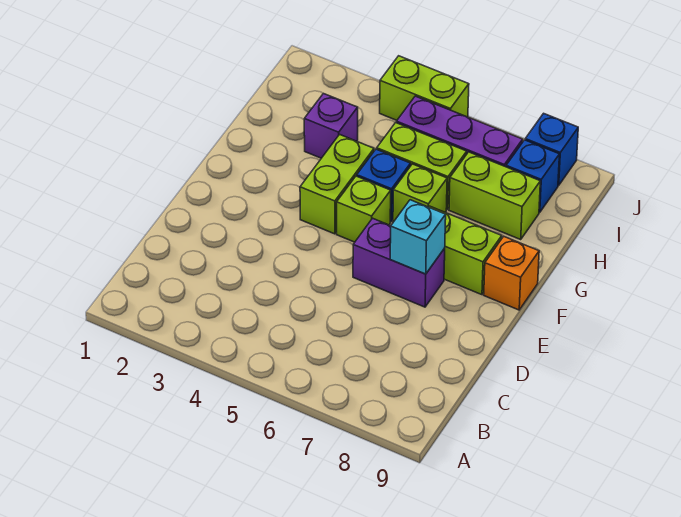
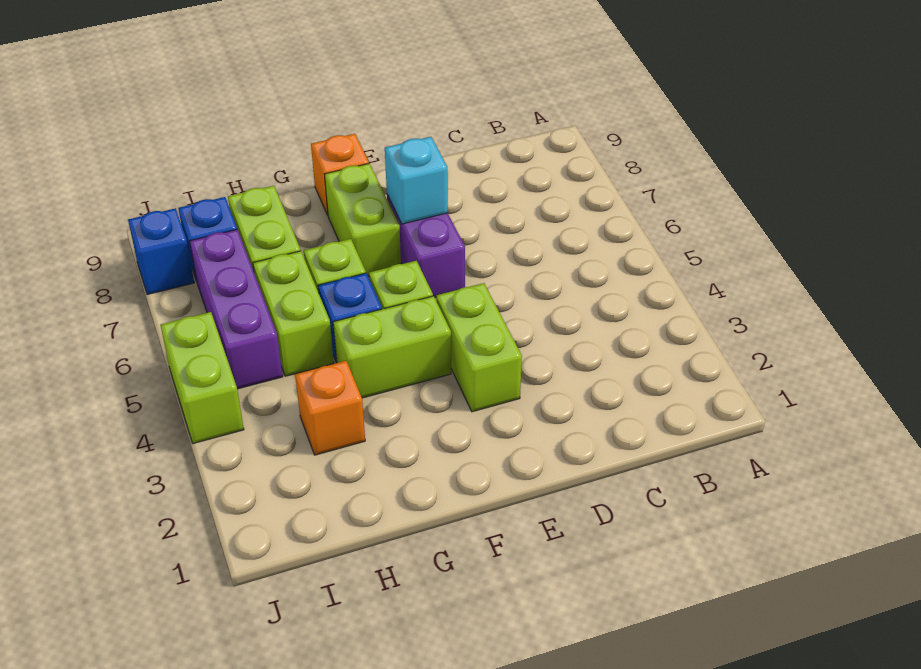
none -> lime 1x2 brick [436,283,522,412]
purple 1x1 brick [304,93,358,158] -> orange 1x1 brick [295,361,365,455]

